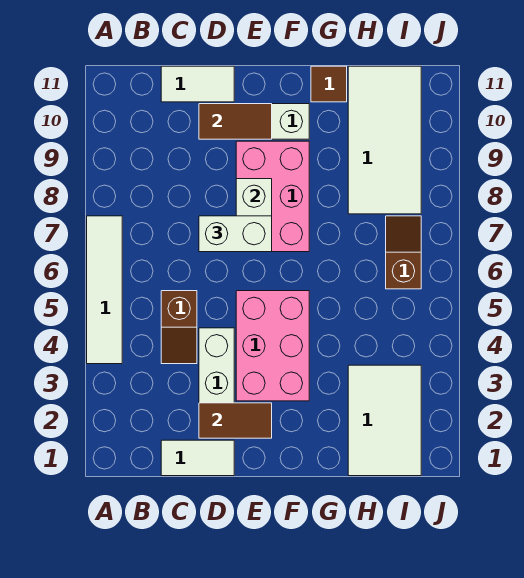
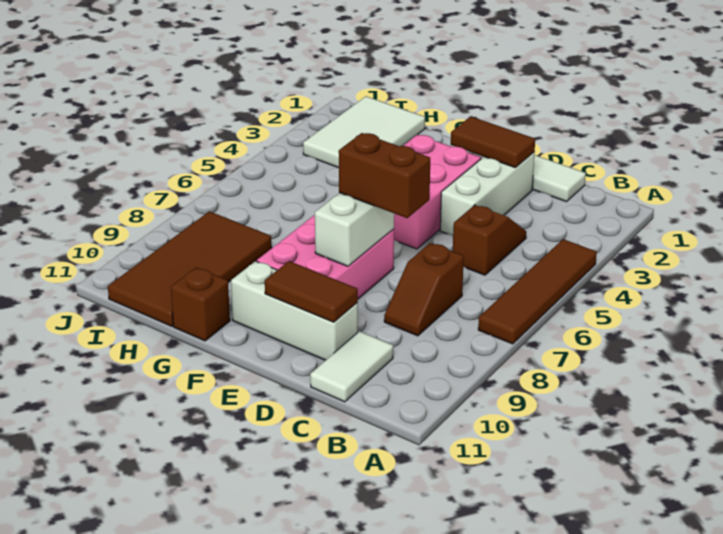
white 1x4 tile [87,216,122,364] -> brown 1x4 tile [478,239,597,344]
white 1x2 tile [161,66,234,102] -> white 1x2 tile turned to [310,331,393,402]
white 1x2 brick [199,216,272,252] -> brown 1x2 brick [339,133,430,218]
brown 1x1 tile [311,66,347,102] -> brown 1x1 brick [171,267,230,341]
white 2x4 tile [348,66,421,214] -> brown 2x4 tile [108,211,272,326]
brown 1x2 slope [386,216,421,289] -> brown 1x2 slope moved to [384,243,464,336]

